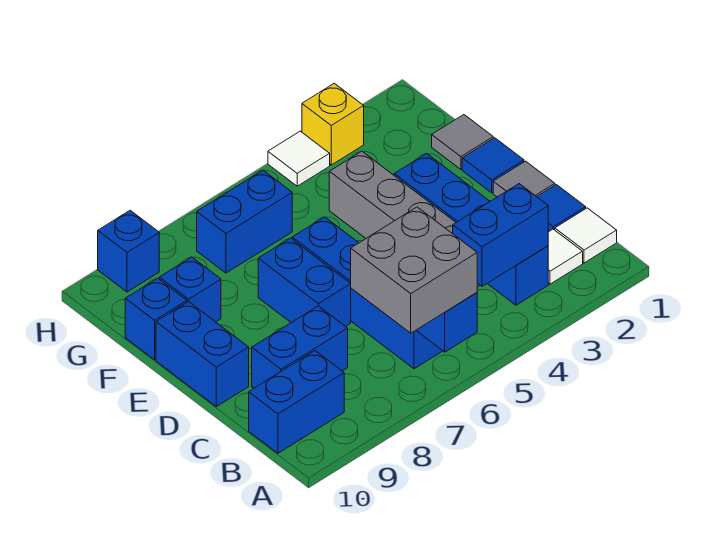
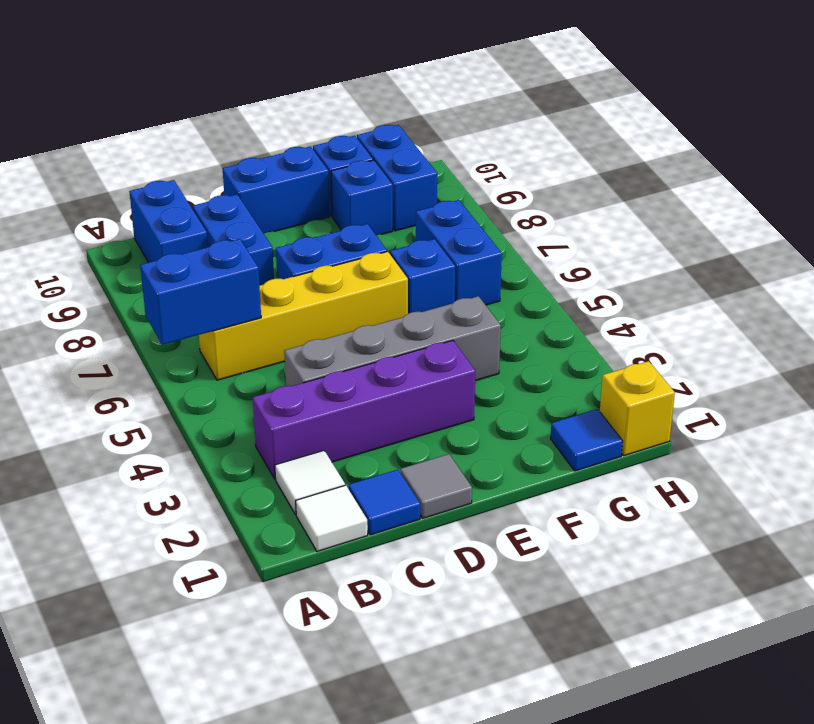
grey 2x2 brick [351,207,477,333] -> none
blue 1x4 brick [394,153,548,305] -> purple 1x4 brick [253,340,475,479]
blue 1x2 brick [453,184,548,286] -> blue 1x2 brick moved to [357,125,437,231]
blue 1x4 brick [292,217,442,369] -> yellow 1x4 brick [199,252,408,380]
blue 1x1 tile [462,138,524,193] -> blue 1x1 tile moved to [550,409,623,471]
grey 1x1 tile [432,115,493,169] -> none
yellow 1x1 brick [302,83,364,165] -> yellow 1x1 brick moved to [600,361,675,456]
white 1x1 tile [268,131,330,186] -> none
blue 1x1 brick [98,210,159,292] -> blue 1x1 brick moved to [390,239,455,314]

